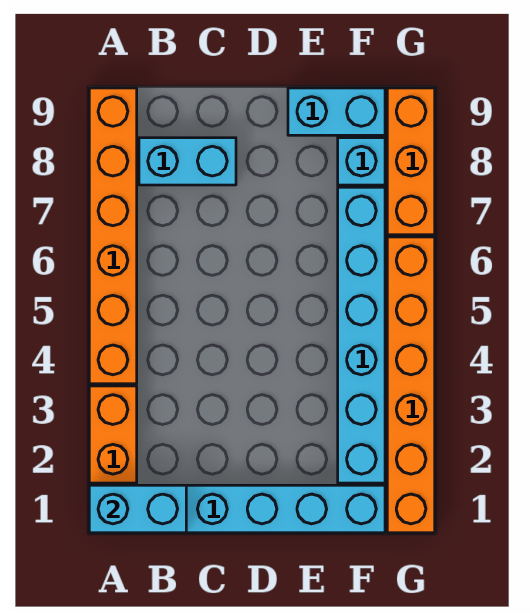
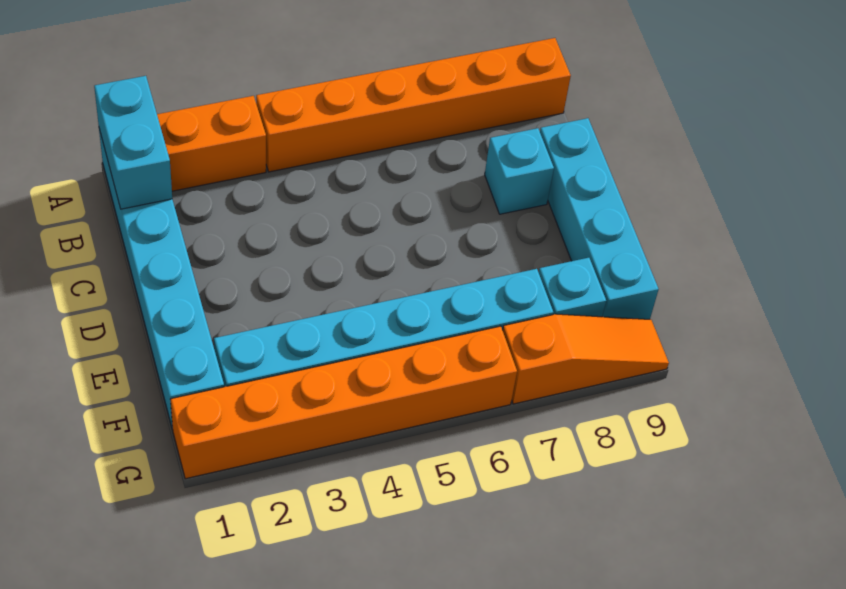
cyan 1x2 brick [139,138,236,185] -> cyan 1x1 brick [485,128,554,214]
cyan 1x2 brick [288,88,385,135] -> cyan 1x4 brick [540,118,659,319]
orange 1x3 brick [387,88,435,235] -> orange 1x3 slope [503,314,669,404]

